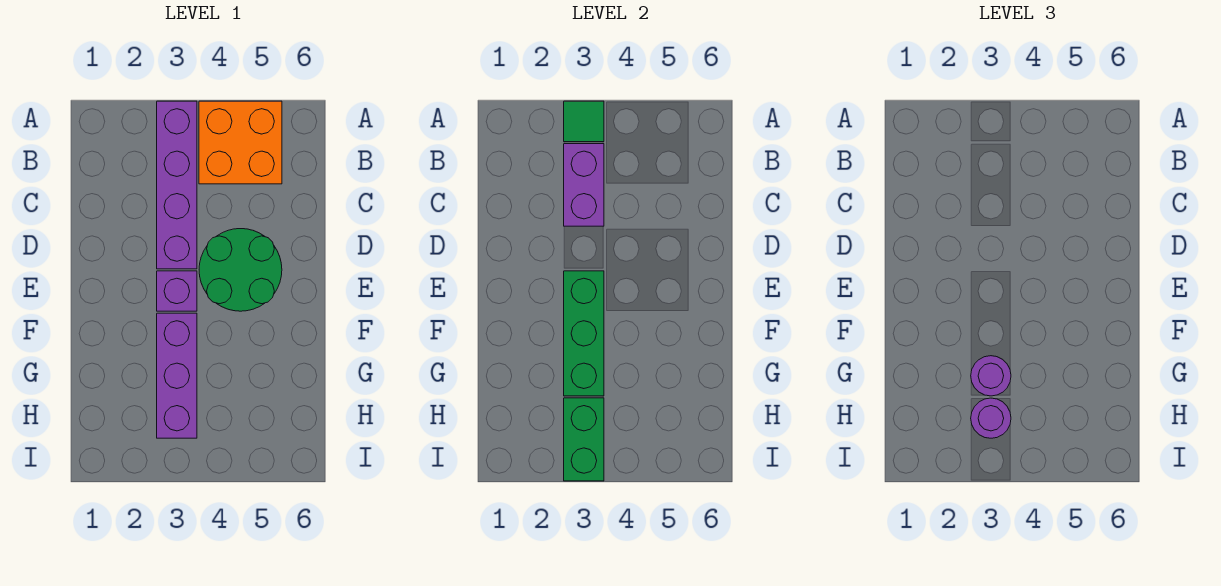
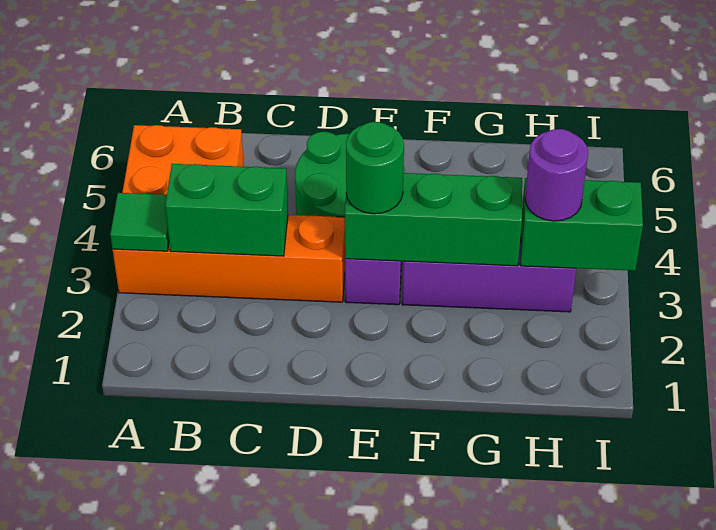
purple 1x4 brick [157,101,197,269] -> orange 1x4 brick [113,215,345,302]
purple 1x2 brick [564,144,604,226] -> green 1x2 brick [165,164,288,256]
none -> green 1x1 round brick [346,122,404,214]
purple 1x1 round brick [971,356,1011,396] -> none

